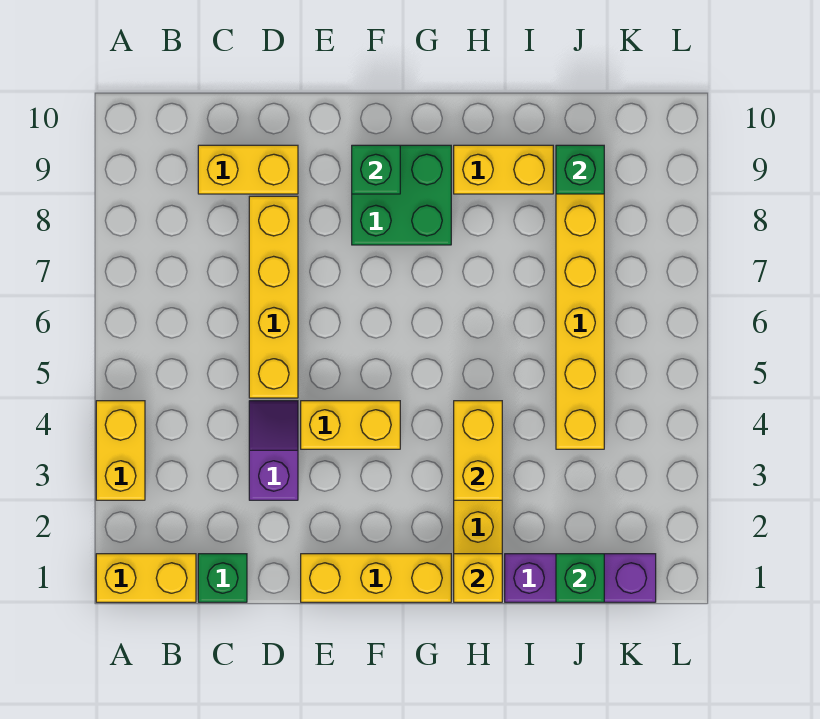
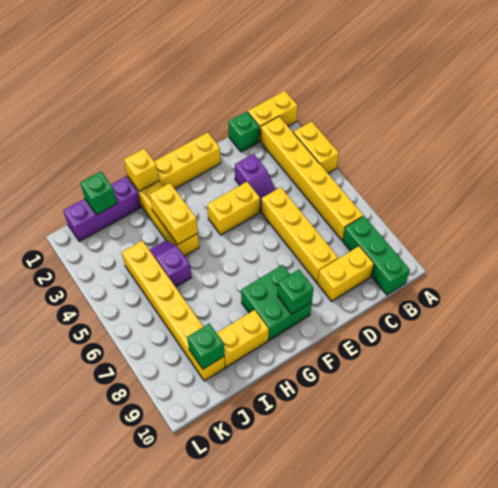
none -> yellow 1x6 brick [261,117,363,241]
none -> green 1x3 brick [343,216,410,295]
none -> purple 1x2 slope [150,240,192,287]

